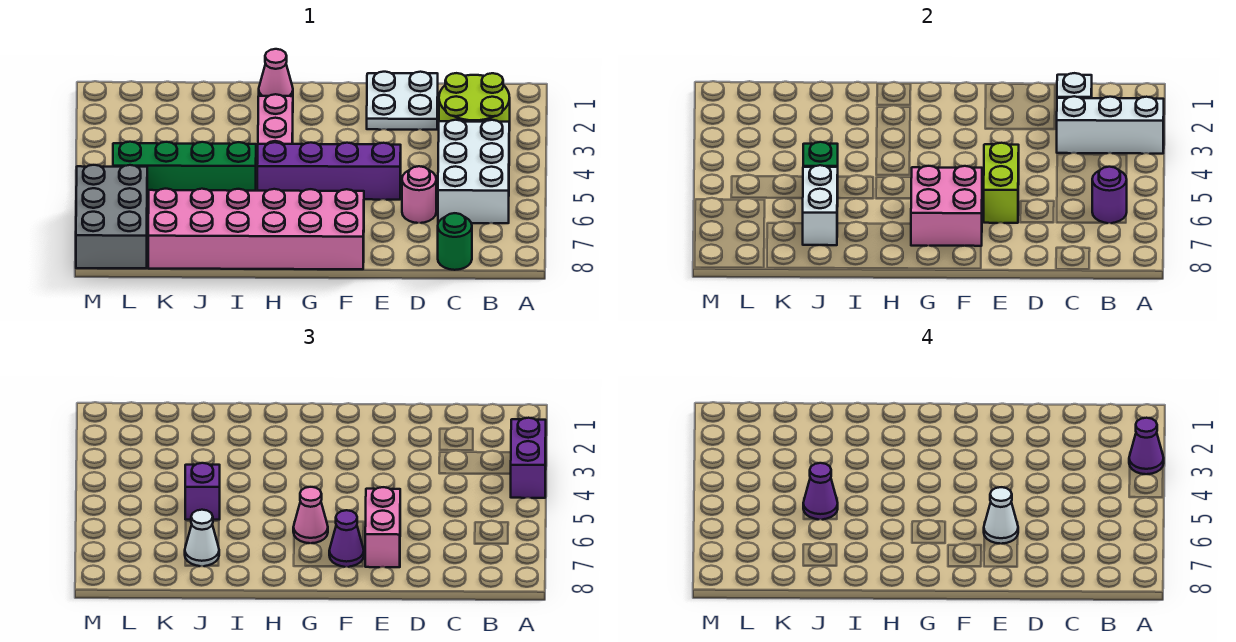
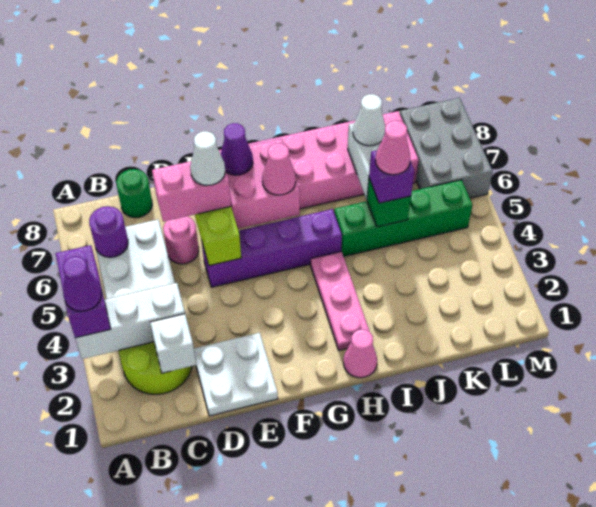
pink 1x2 brick [365,487,400,567] -> pink 1x2 brick turned to [152,161,231,222]
purple 1x1 cone [803,463,838,520] -> pink 1x1 cone [375,121,410,175]

